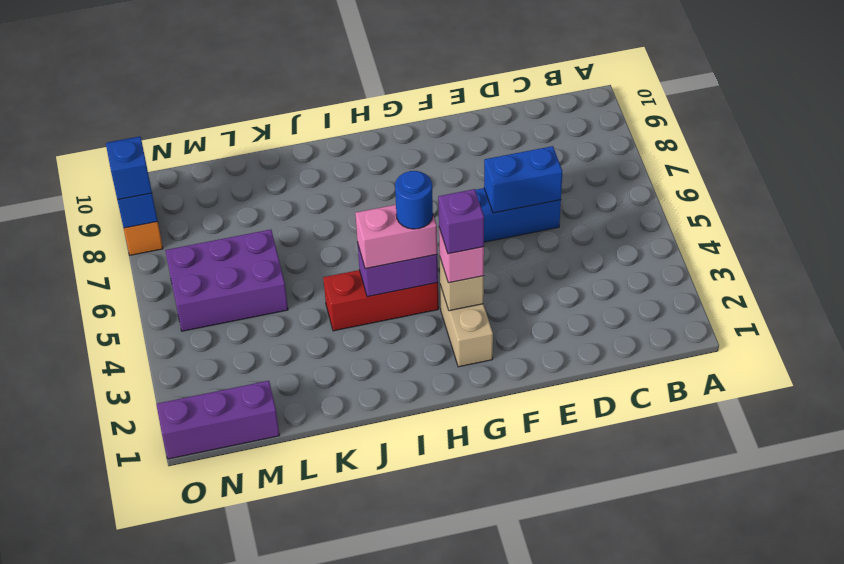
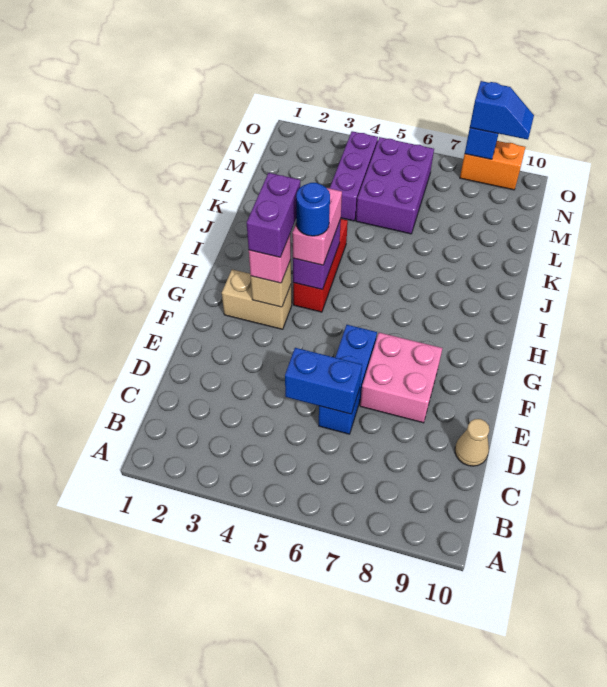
blue 1x2 brick [484,146,562,213] -> blue 1x2 brick turned to [285,348,362,414]
none -> tan 1x1 cone [455,419,489,466]
none -> pink 2x2 brick [360,333,442,423]
purple 1x1 brick [438,189,484,254] -> purple 1x2 brick [247,173,300,257]
purple 1x3 brick [156,381,280,459] -> purple 1x3 brick moved to [330,131,378,221]

